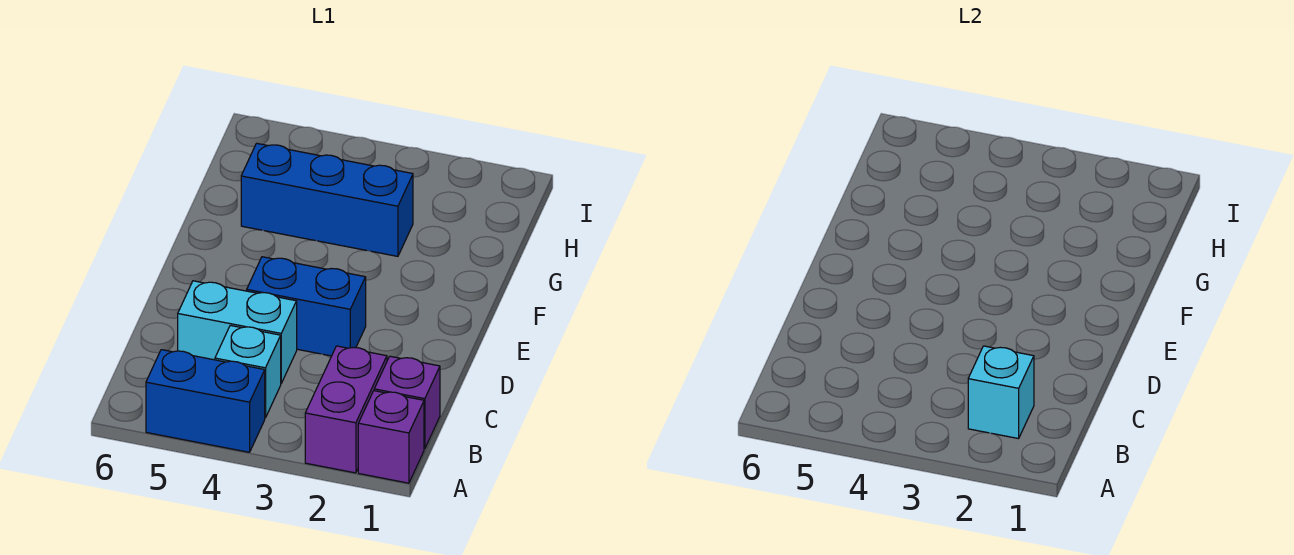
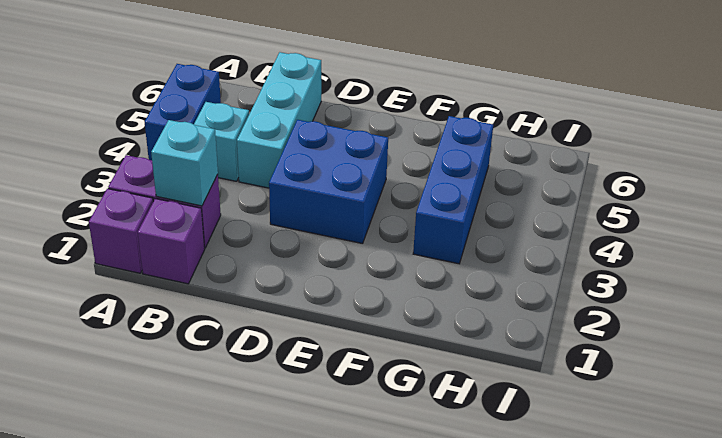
cyan 1x2 brick [178,281,297,383] -> cyan 1x3 brick [237,52,321,188]
blue 1x2 brick [247,257,366,356] -> blue 2x2 brick [269,120,388,244]

